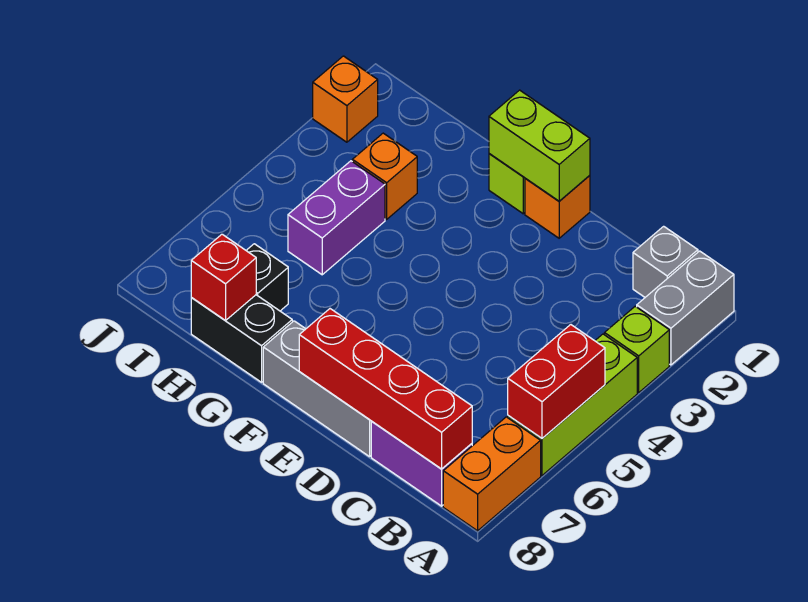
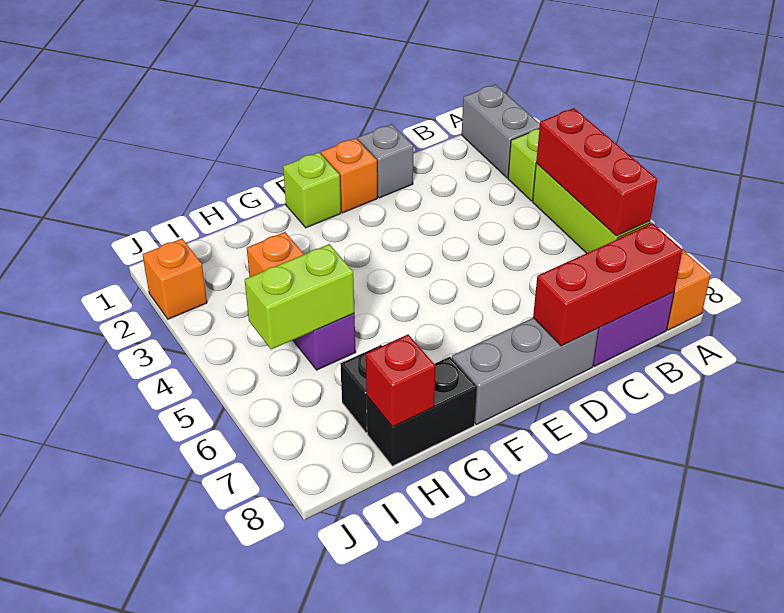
red 1x2 brick [508,325,605,438] -> red 1x3 brick [536,108,658,236]
grey 1x1 brick [633,226,698,297] -> grey 1x1 brick moved to [358,124,413,198]
red 1x4 brick [299,309,472,469] -> red 1x3 brick [533,223,683,346]
lime 1x2 brick [489,90,590,201] -> lime 1x2 brick moved to [245,244,354,349]

